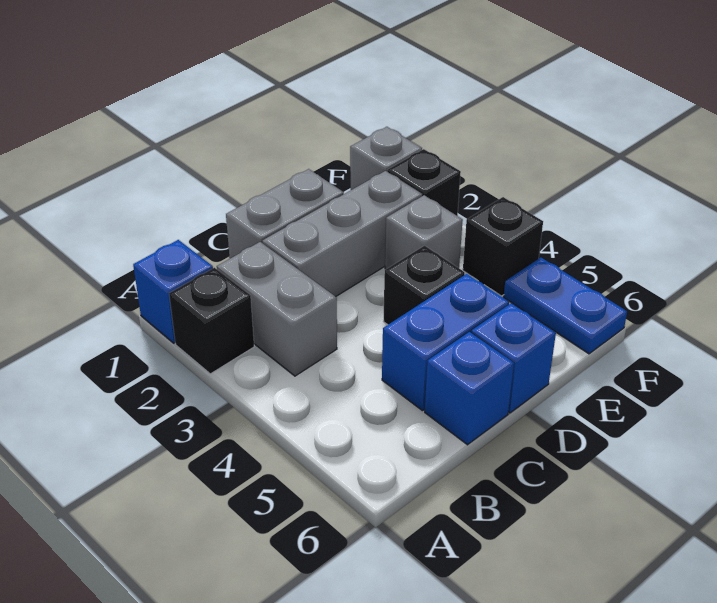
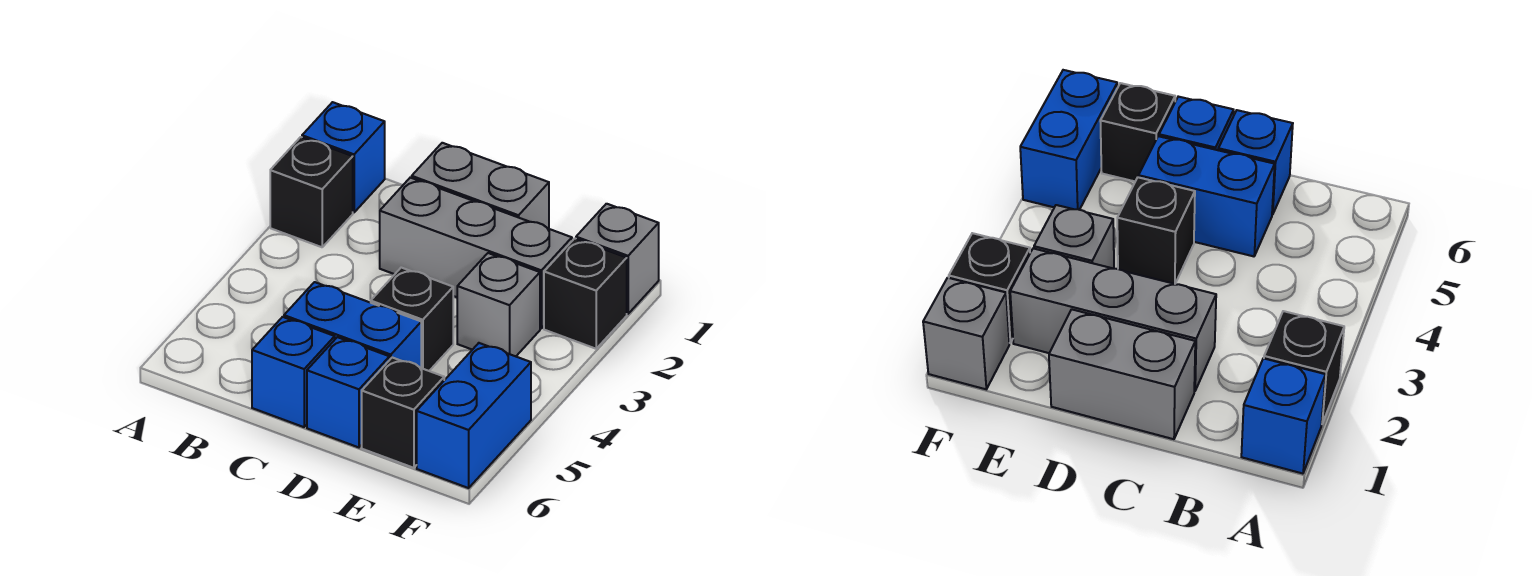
grey 1x2 brick [217,242,337,376] -> none
black 1x1 brick [463,197,543,296] -> black 1x1 brick moved to [362,357,444,468]
blue 1x2 plate [504,258,627,354] -> blue 1x2 brick [417,343,531,488]

